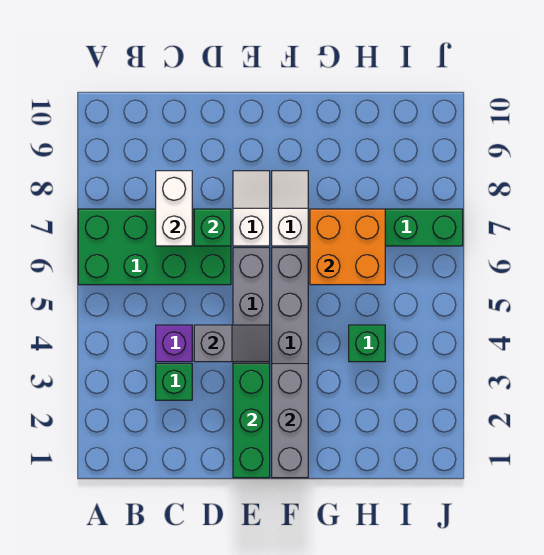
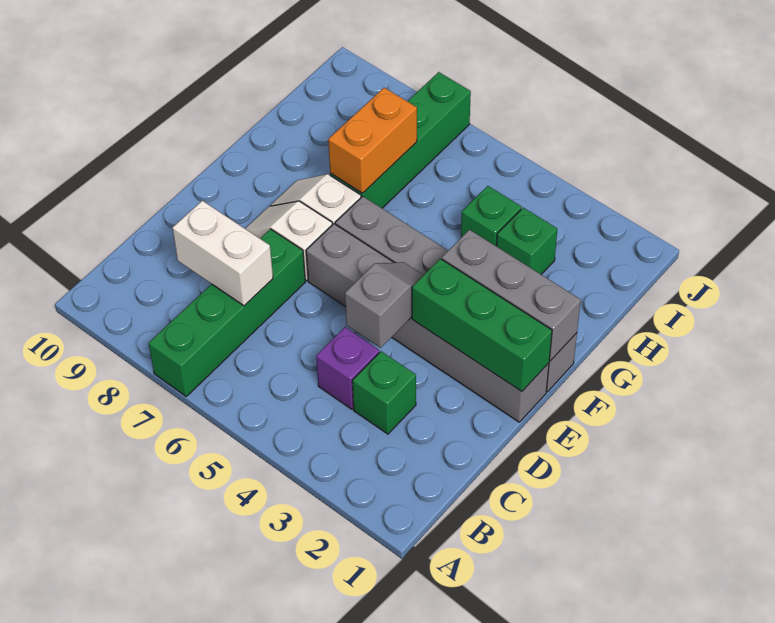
green 2x4 brick [78,209,231,285] -> green 1x4 brick [149,229,305,396]
green 1x1 brick [194,209,231,246] -> green 1x1 brick moved to [497,208,557,274]
orange 2x2 brick [310,209,385,285] -> orange 1x2 brick [328,88,417,193]

